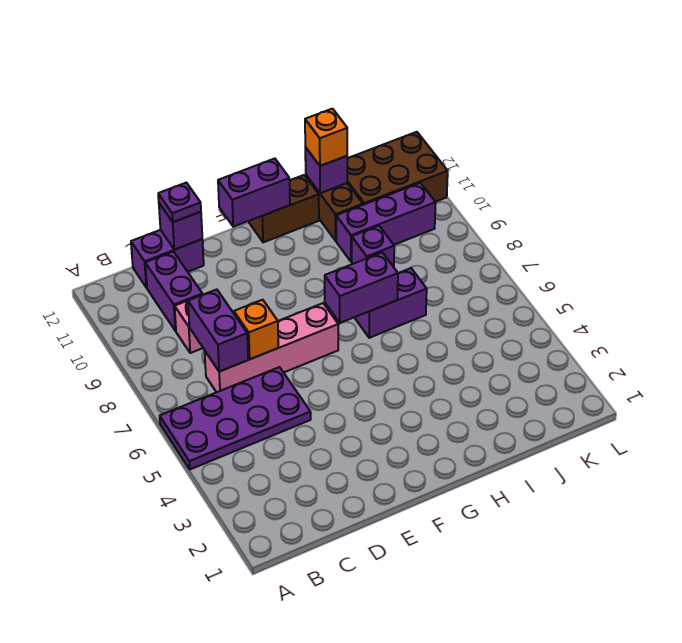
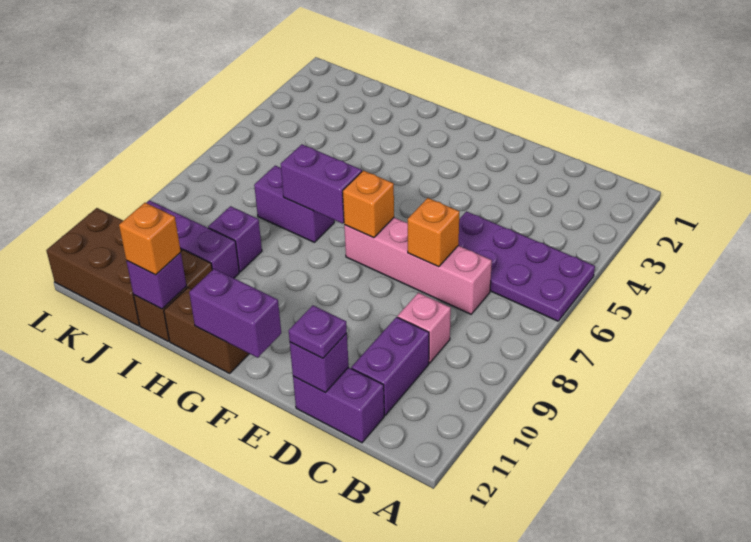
purple 1x2 brick [188,290,248,372] -> none
none -> orange 1x1 brick [343,171,394,238]

